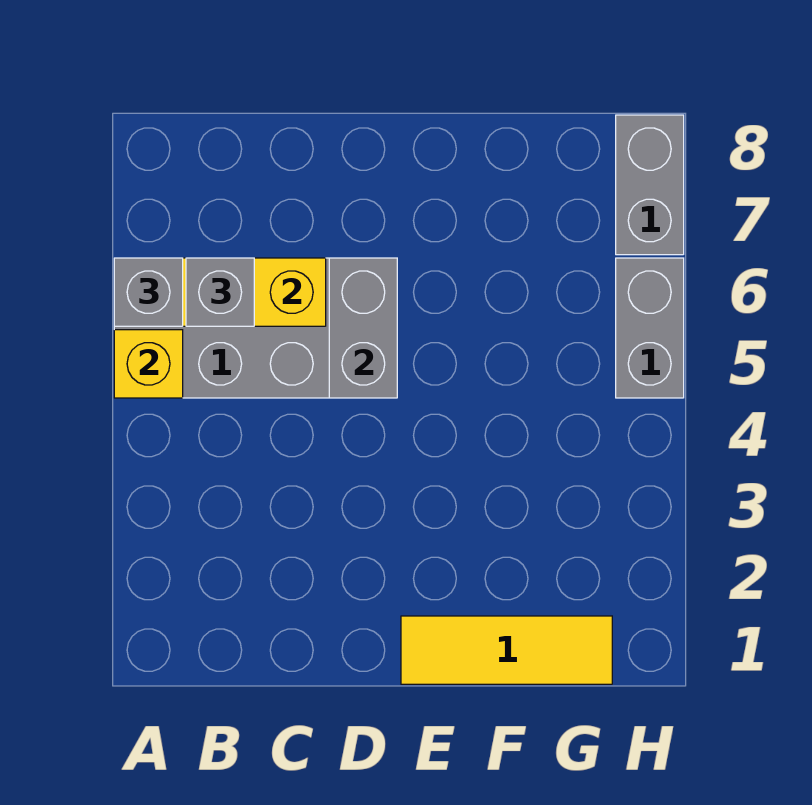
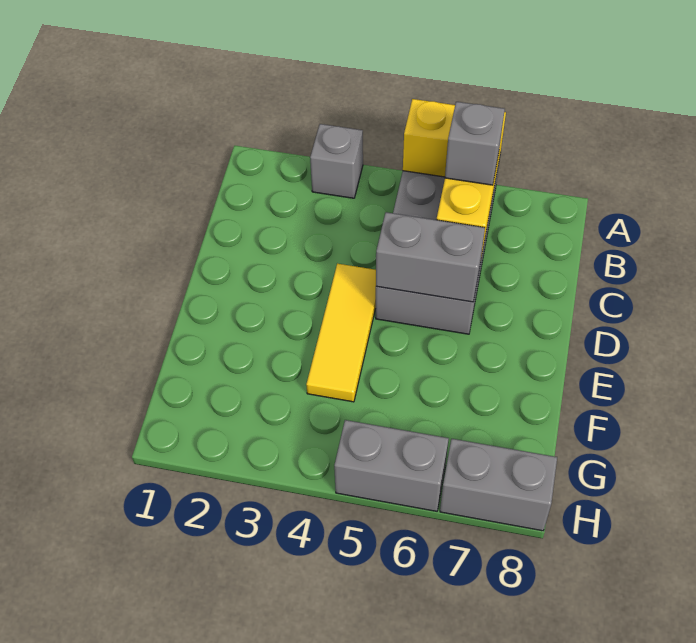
grey 1x1 brick [114,258,183,326] -> grey 1x1 brick moved to [310,124,363,198]
yellow 1x3 tile [401,616,612,684] -> yellow 1x3 tile moved to [306,264,376,402]

